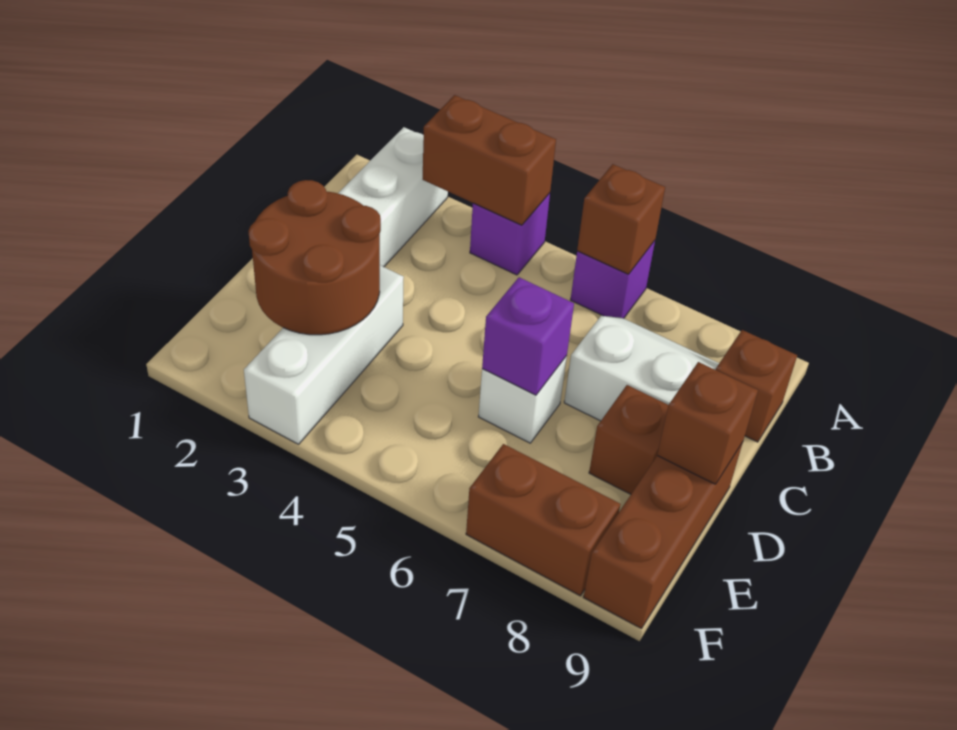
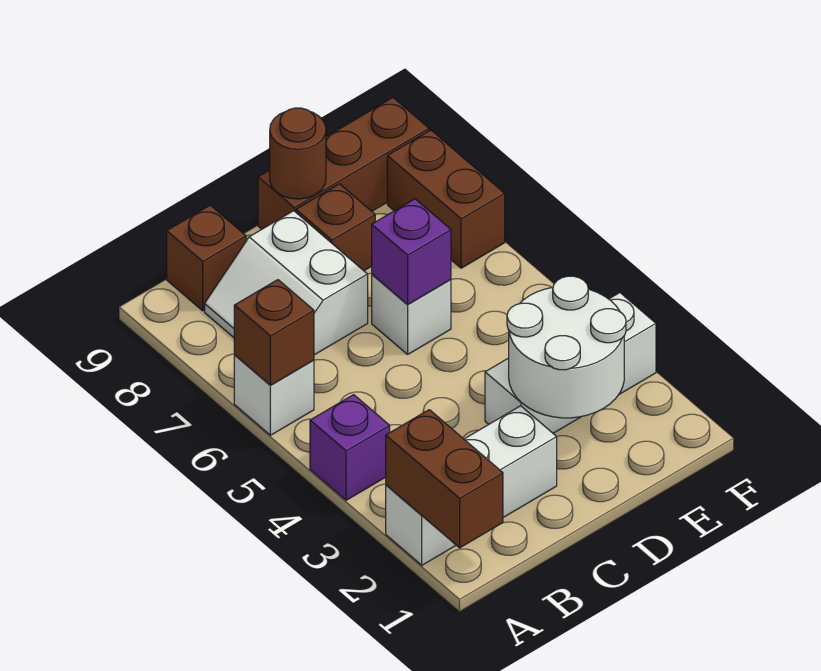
brown 1x2 brick [423,95,556,225] -> brown 1x2 brick moved to [386,410,503,548]
purple 1x1 brick [571,241,655,318] -> white 1x1 brick [234,355,314,435]
brown 2x2 round brick [249,180,381,335] -> white 2x2 round brick [507,276,626,418]
brown 1x1 brick [657,362,758,484] -> brown 1x1 round brick [270,108,326,199]

